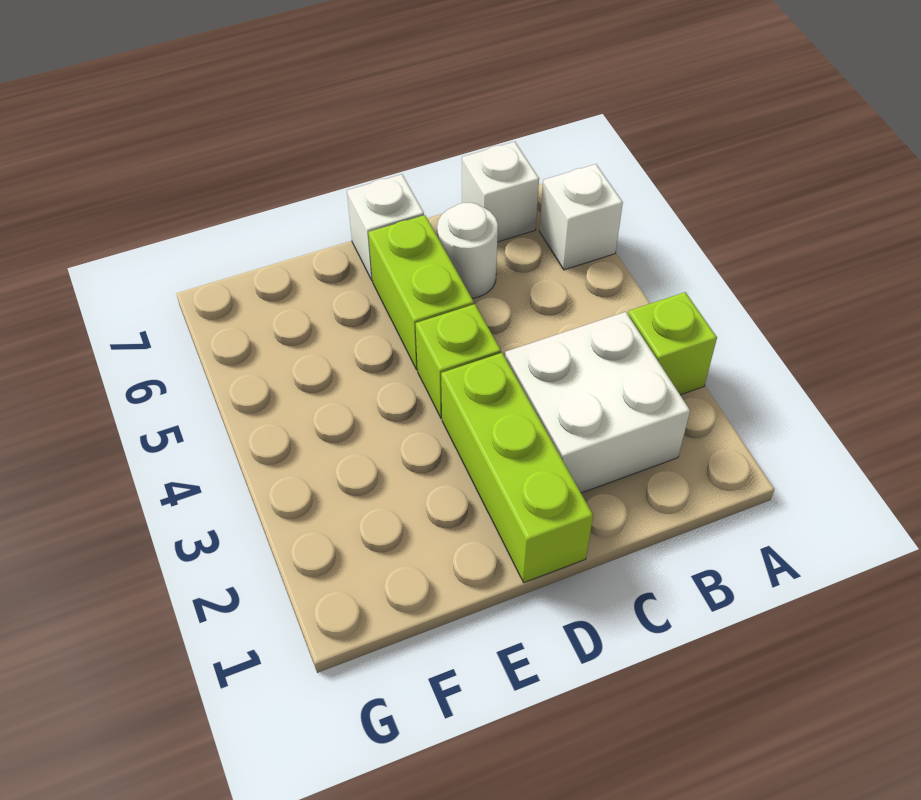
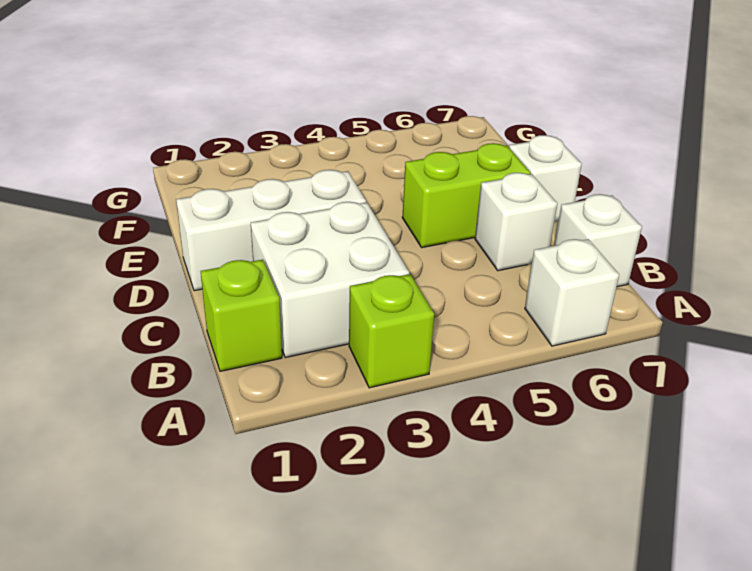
white 1x1 round brick [437,203,498,298] -> white 1x1 brick [475,173,557,271]
lime 1x3 brick [441,353,593,583] -> white 1x3 brick [176,170,366,291]
lime 1x1 brick [416,304,501,418] -> lime 1x1 brick moved to [201,260,282,371]

